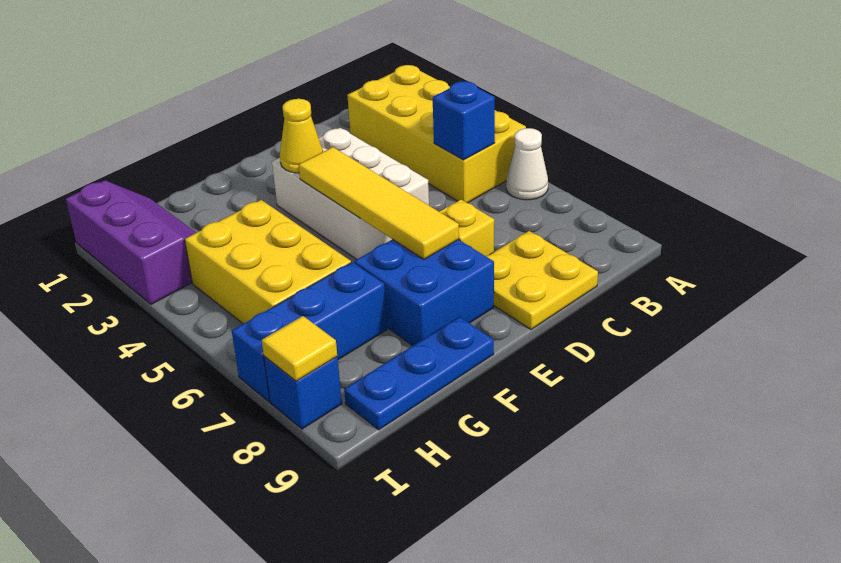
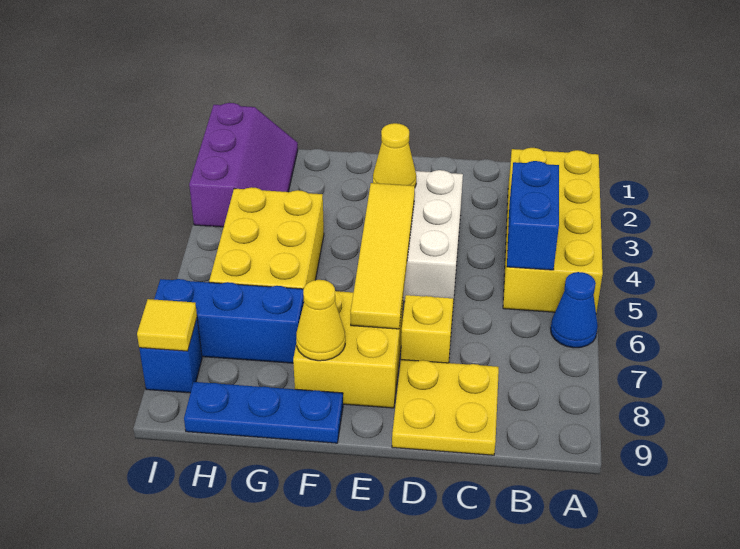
white 1x1 cone [506,128,548,200] -> blue 1x1 cone [551,272,598,348]
blue 1x1 brick [433,81,495,160] -> blue 1x2 brick [507,161,559,270]
blue 2x2 brick [354,239,494,346] -> yellow 2x2 brick [293,291,403,408]
none -> yellow 1x1 cone [296,280,345,361]

